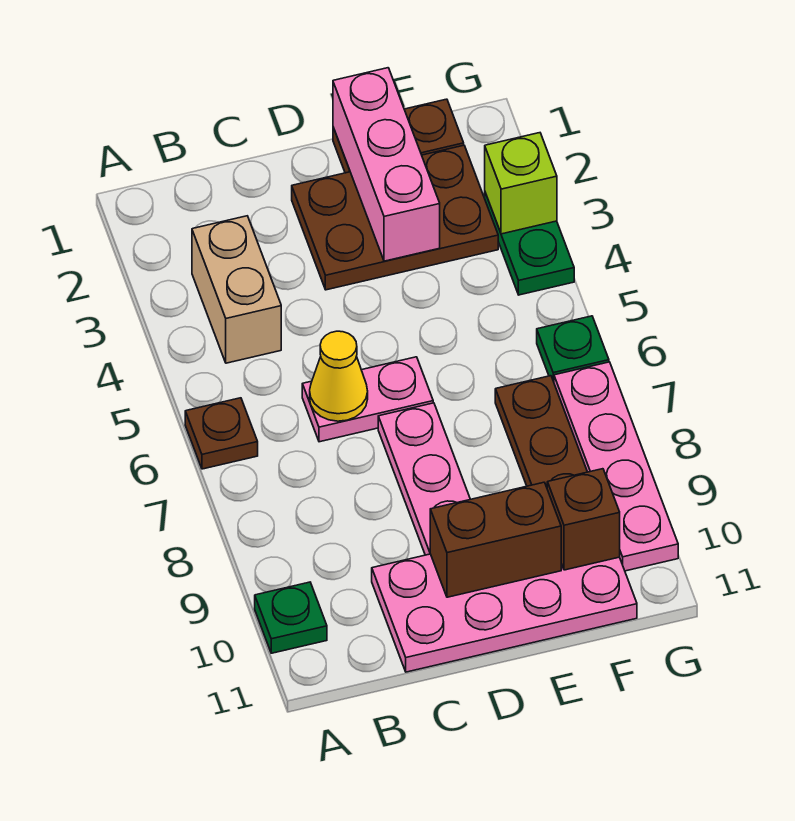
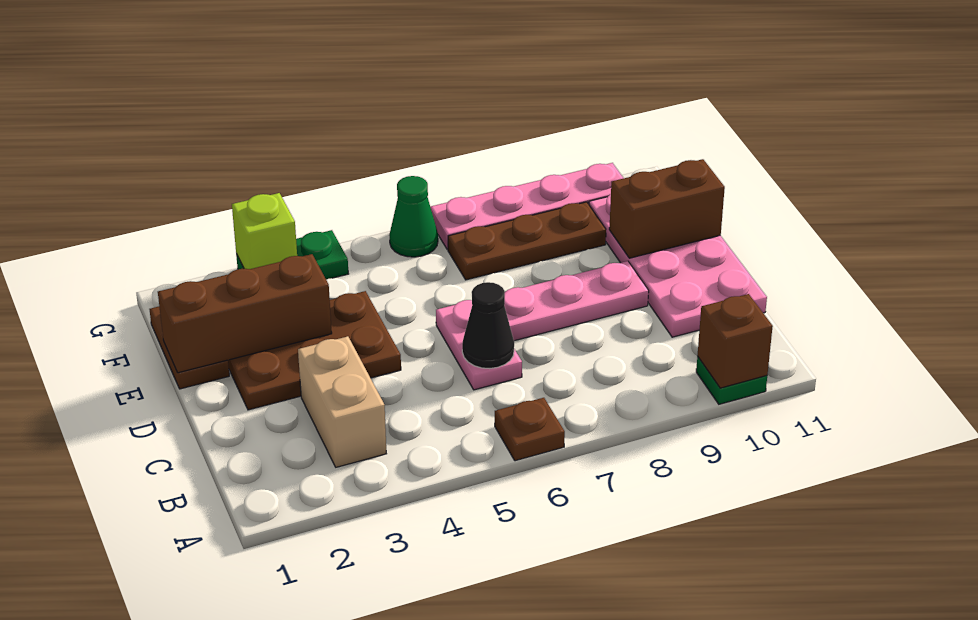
tan 1x2 brick [192,216,281,363] -> tan 1x2 brick turned to [298,336,386,467]
yellow 1x1 cone [310,331,368,421] -> black 1x1 cone [462,282,514,369]
brown 2x3 plate [292,145,498,290] -> brown 2x3 plate turned to [228,291,401,410]
brown 1x2 brick [430,482,561,597] -> brown 1x2 brick turned to [609,159,725,258]
pink 1x3 brick [333,68,440,261] -> brown 1x3 brick [158,254,332,373]
brown 1x1 brick [547,469,620,570] -> brown 1x1 brick moved to [697,294,773,388]
green 1x1 plate [537,316,609,382] -> green 1x1 cone [390,176,438,257]

